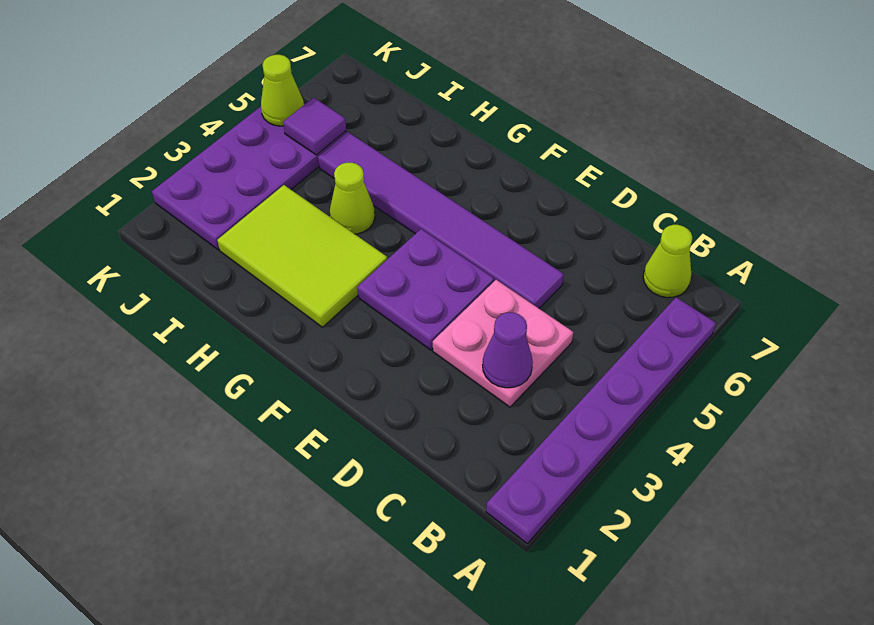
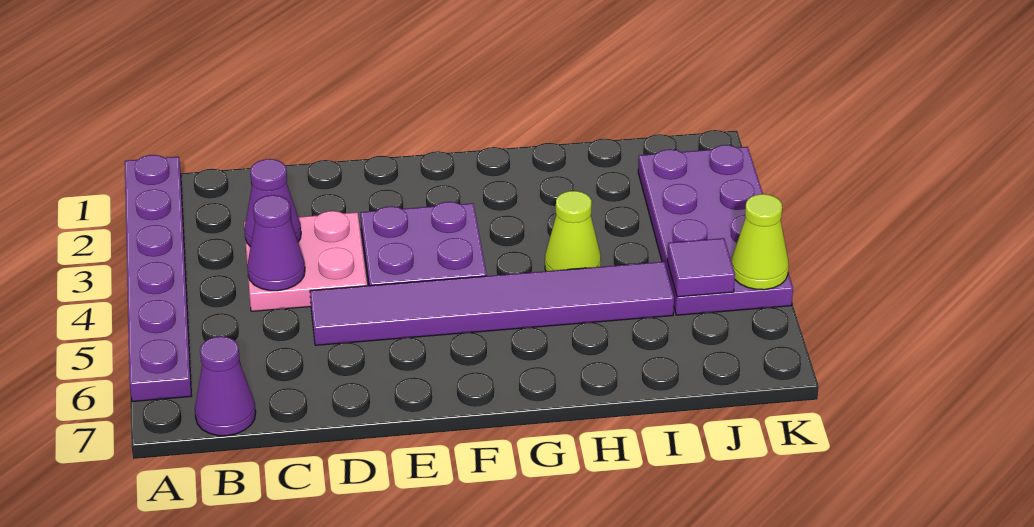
lime 1x1 cone [643,225,692,298] -> purple 1x1 cone [195,336,256,436]
none -> purple 1x1 cone [247,195,305,291]
lime 2x3 tile [217,185,387,327] -> none

